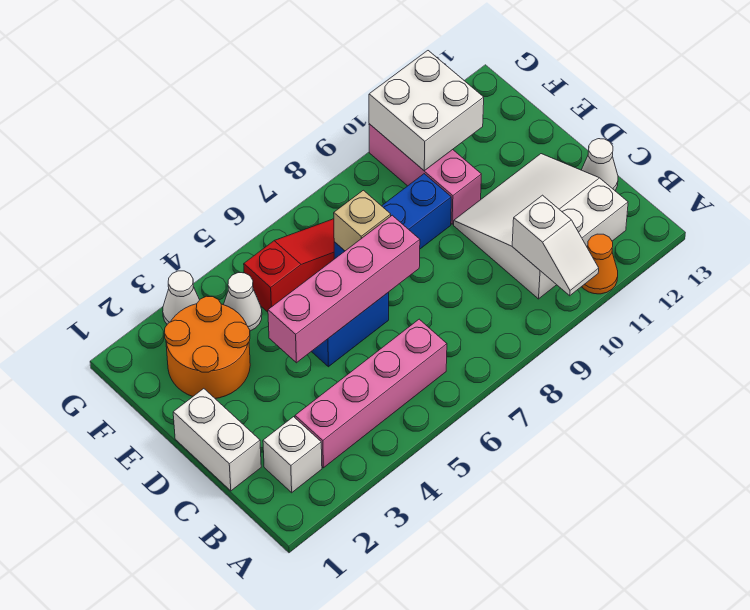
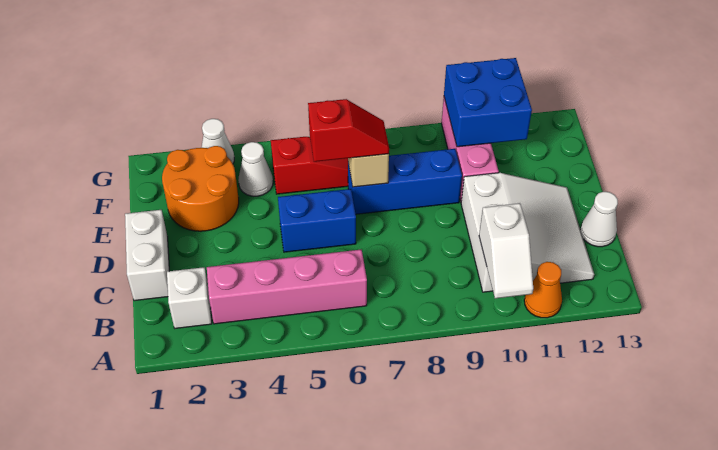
white 3x3 slope [454,154,628,299] -> white 3x3 slope turned to [461,173,594,292]
pink 1x4 brick [268,215,420,363] -> none
none -> red 1x2 slope [308,99,389,162]
white 2x2 brick [369,51,484,171] -> blue 2x2 brick [444,58,532,147]

